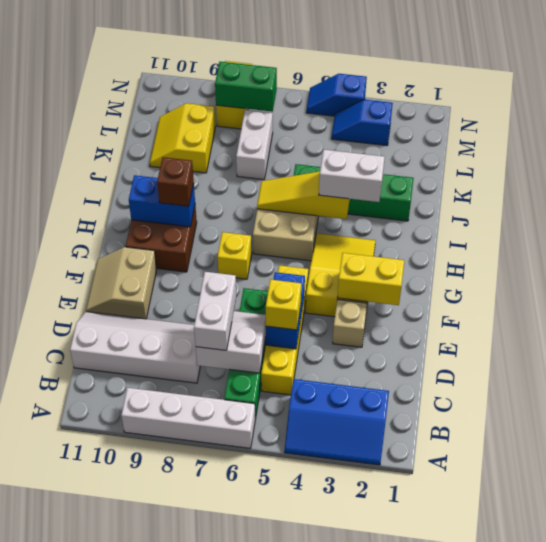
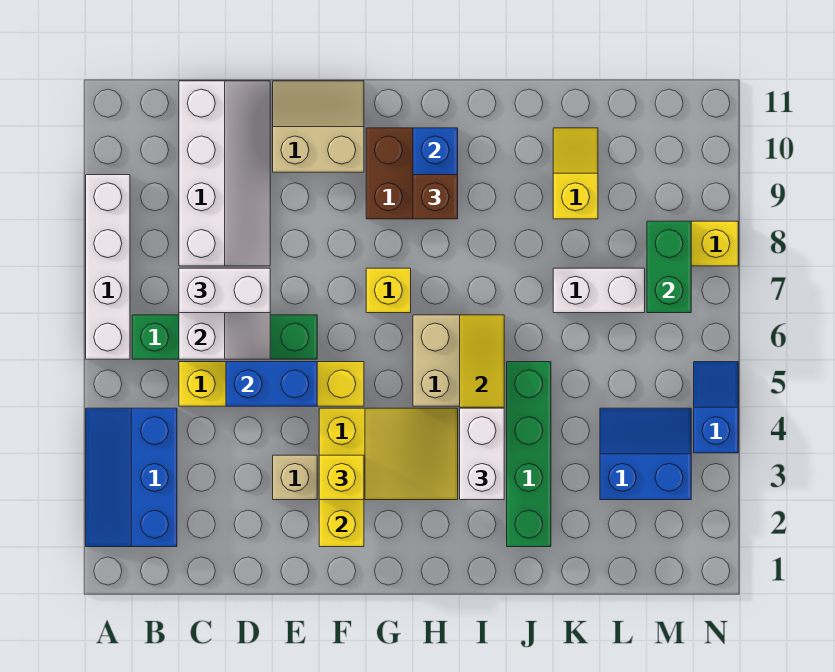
yellow 1x1 brick [266,279,301,330] -> yellow 1x1 brick moved to [319,455,364,500]
yellow 2x2 slope [150,103,215,173] -> yellow 1x2 slope [553,128,598,219]
blue 1x2 slope [332,100,393,146] -> blue 2x2 slope [600,408,691,500]

